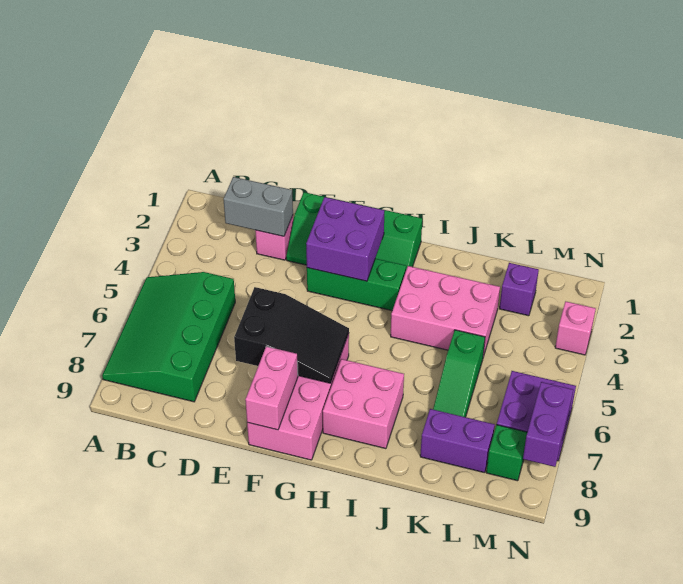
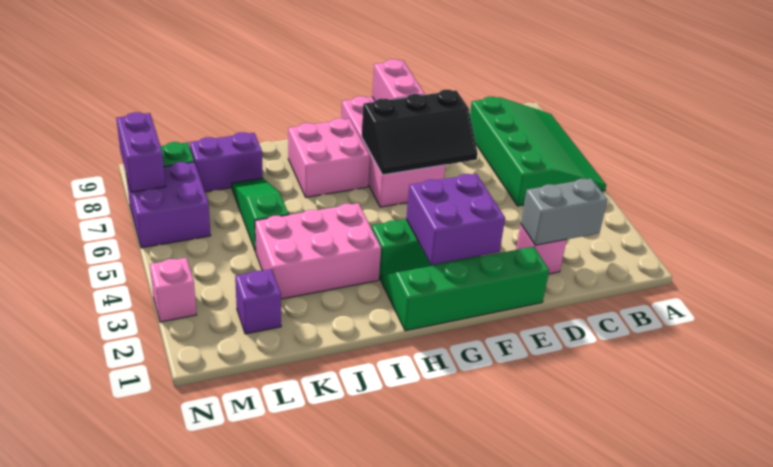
black 2x3 slope [234,287,349,383] -> black 2x3 slope turned to [362,90,478,175]

